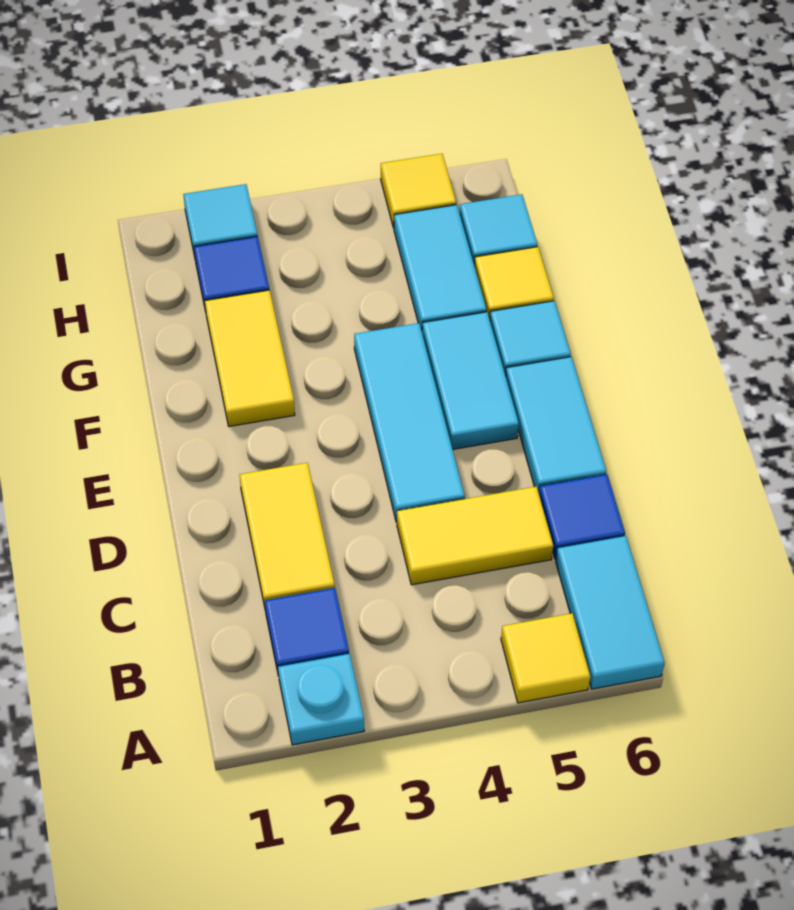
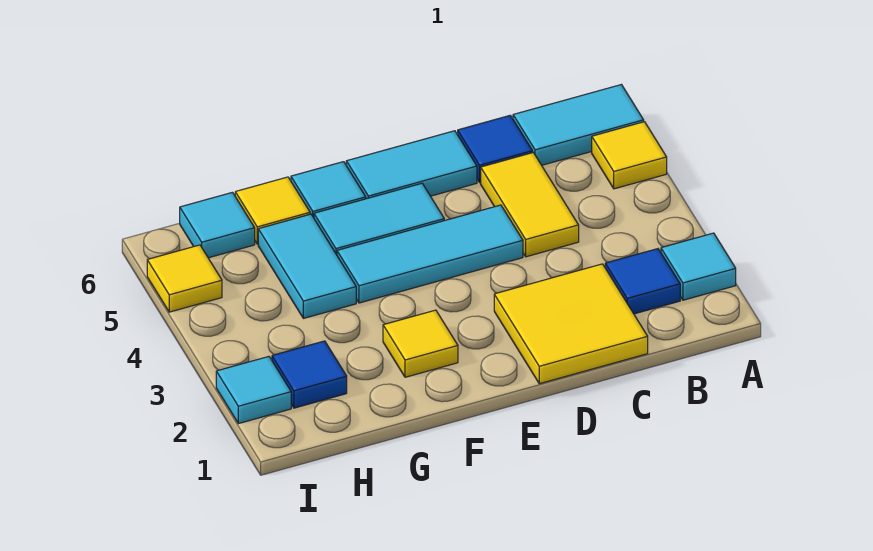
cyan 1x1 plate [278,654,364,745] -> cyan 1x1 tile [661,233,736,300]
yellow 1x2 tile [240,463,335,611] -> yellow 2x2 tile [494,264,648,384]
yellow 1x2 tile [205,290,295,427] -> yellow 1x1 tile [383,310,458,377]
cyan 1x2 tile [394,205,486,331] -> cyan 1x2 tile turned to [258,214,356,318]

